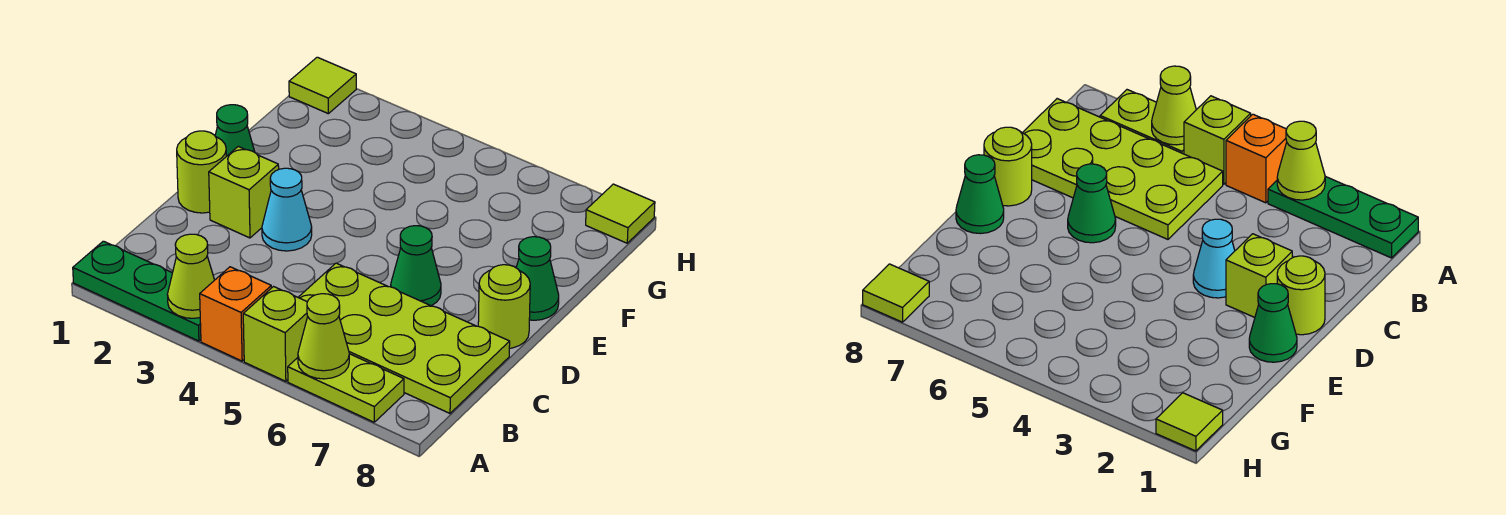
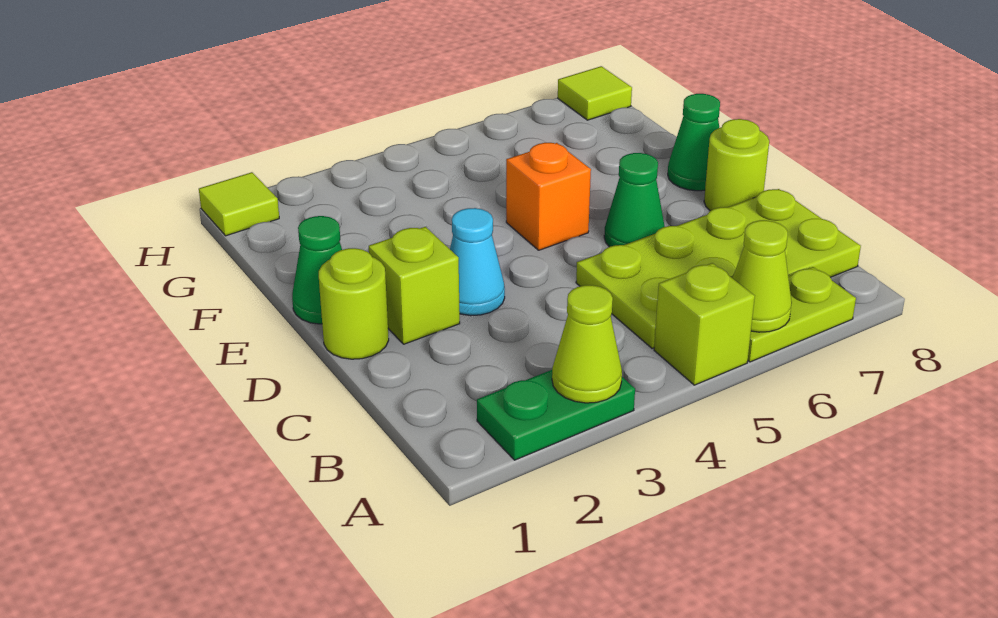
green 1x3 plate [73,241,201,341] -> green 1x2 plate [477,370,635,460]
orange 1x1 brick [200,267,271,361] -> orange 1x1 brick moved to [506,143,591,250]

